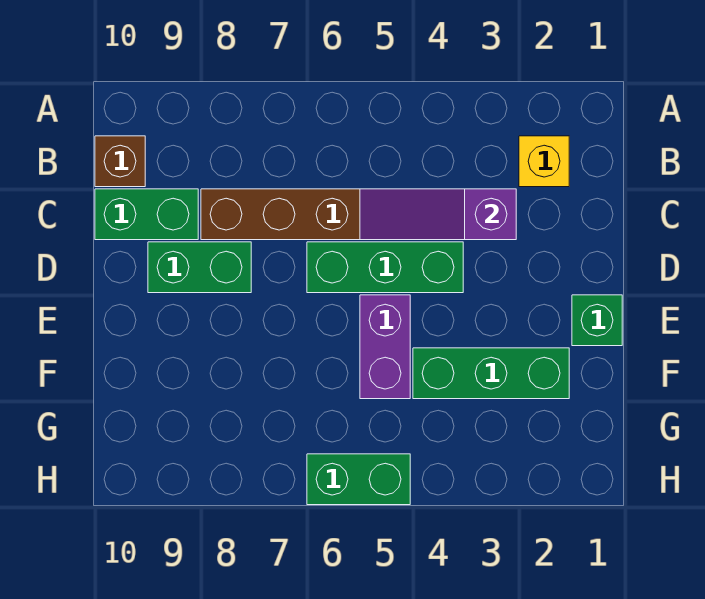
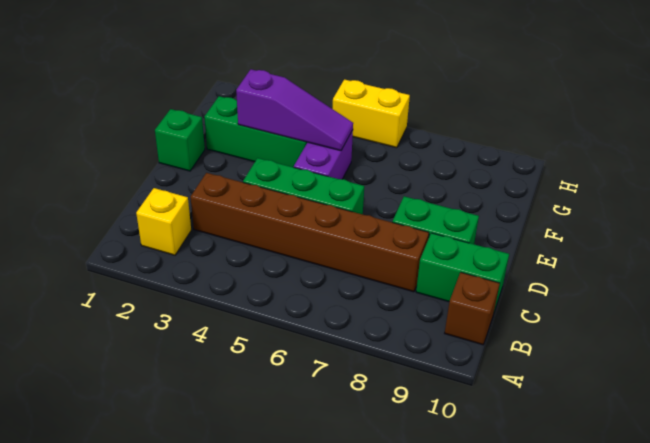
purple 1x3 slope [360,189,516,240] -> purple 1x3 slope moved to [236,69,353,151]
green 1x2 brick [307,454,410,505] -> yellow 1x2 brick [333,79,410,148]

